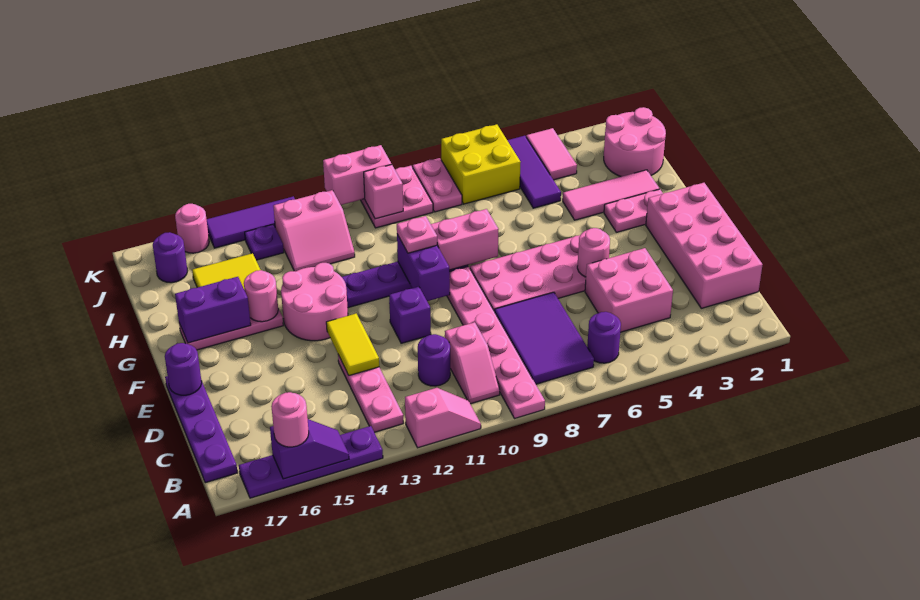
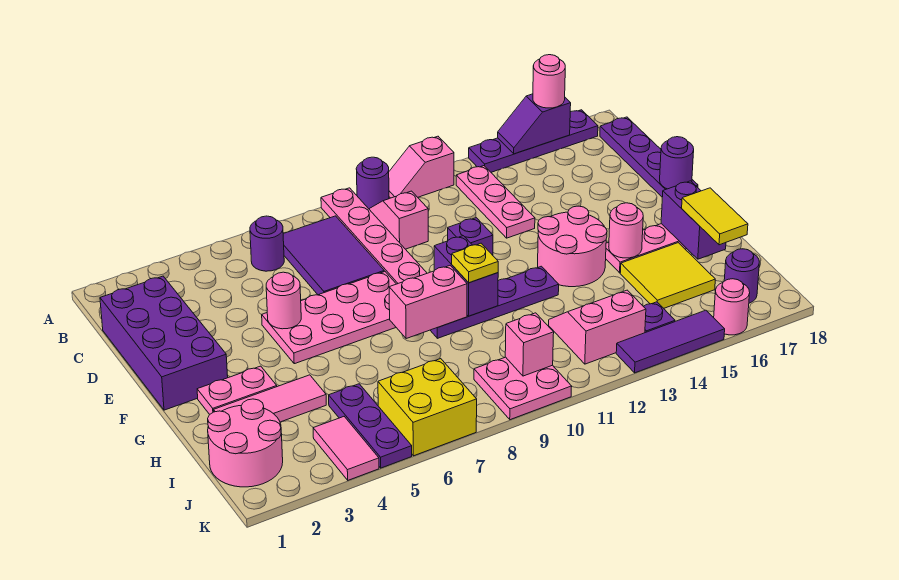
pink 2x4 brick [646,183,763,308] -> purple 2x4 brick [100,276,228,410]
pink 2x2 brick [585,248,673,332] -> none
purple 1x1 round brick [418,334,450,386] -> purple 1x1 round brick moved to [356,157,389,209]
yellow 1x2 tile [326,314,379,376] -> yellow 1x2 tile moved to [682,188,748,245]
pink 1x1 plate [397,216,437,253] -> yellow 1x1 plate [452,243,498,283]
purple 1x2 brick [175,277,251,343] -> purple 1x2 brick turned to [661,181,726,259]
purple 1x3 tile [507,136,561,208] -> purple 1x3 plate [329,384,412,468]
pink 1x2 plate [413,158,462,212] -> none
pink 1x2 brick [323,145,392,205] -> none

